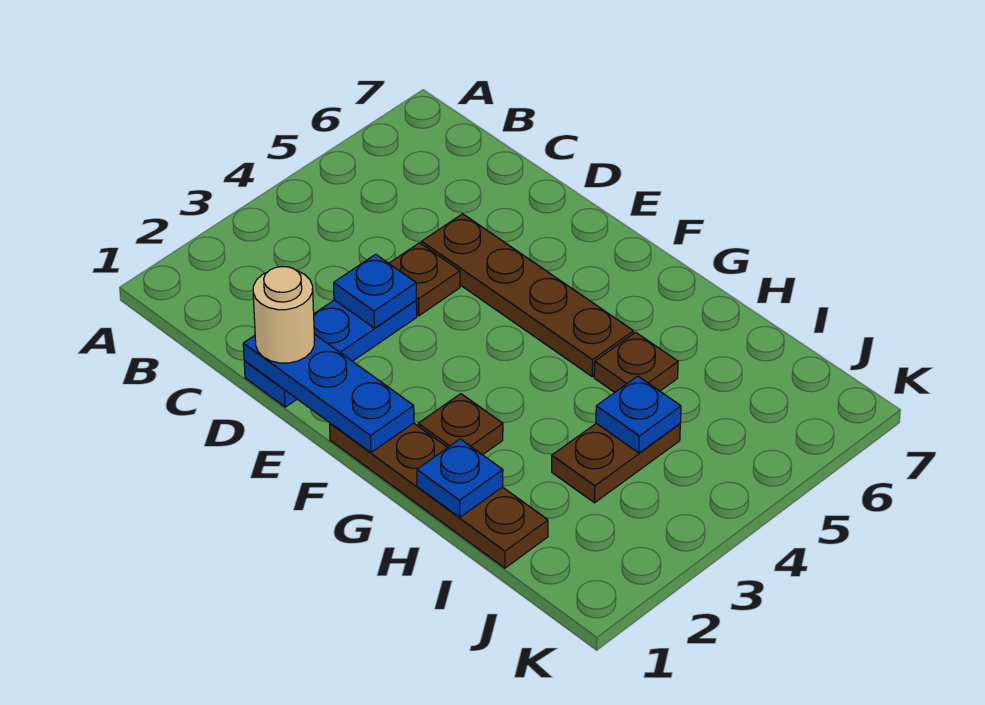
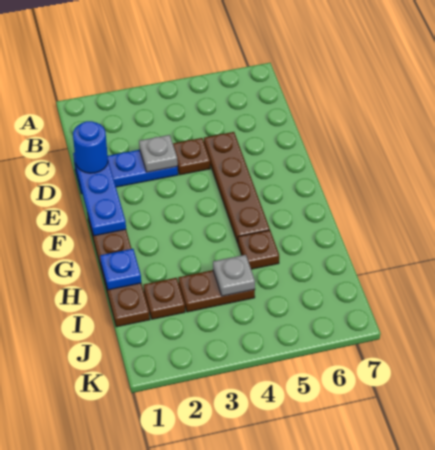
tan 1x1 round brick [253,267,315,363] -> blue 1x1 round brick [73,121,108,173]
blue 1x1 plate [334,254,416,328] -> grey 1x1 plate [139,135,178,172]
brown 1x1 plate [418,394,503,455] -> brown 1x1 plate moved to [144,278,185,319]
blue 1x1 plate [596,376,681,453] -> grey 1x1 plate [213,255,255,296]

